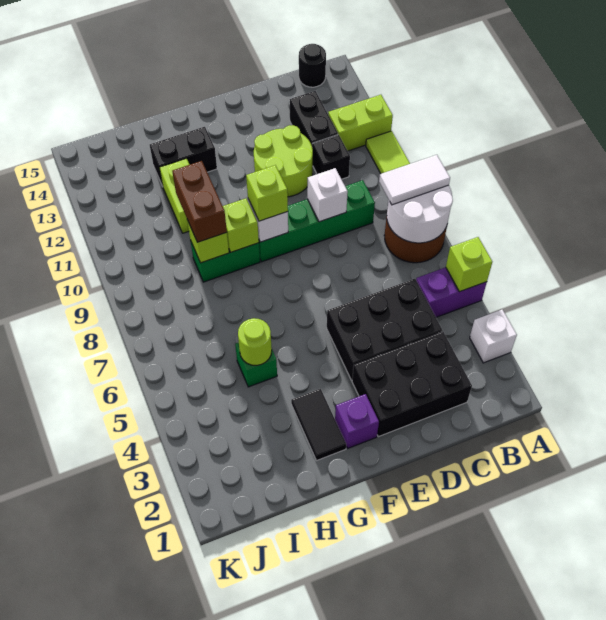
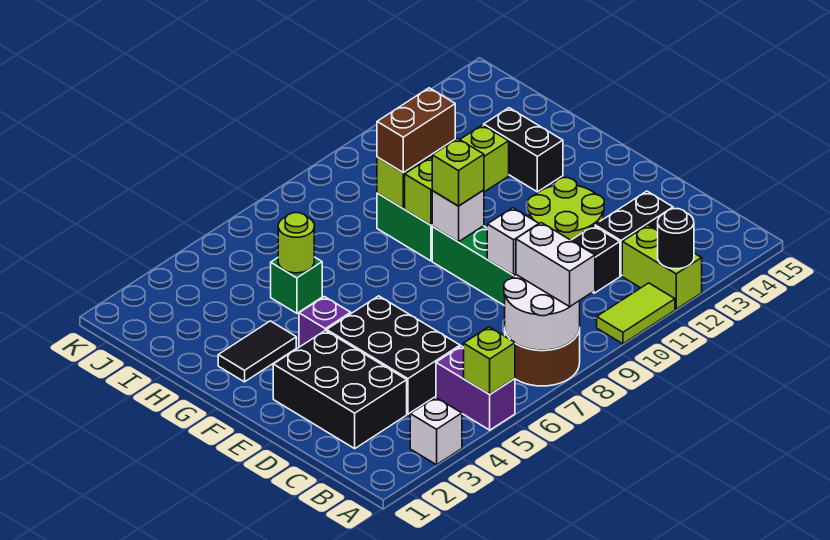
white 1x2 tile [379,155,450,205] -> white 1x2 brick [516,223,595,307]
black 1x1 round brick [299,44,326,87] -> black 1x1 round brick moved to [658,209,694,269]
purple 1x1 brick [335,394,379,448] -> purple 1x1 brick moved to [299,297,351,347]

